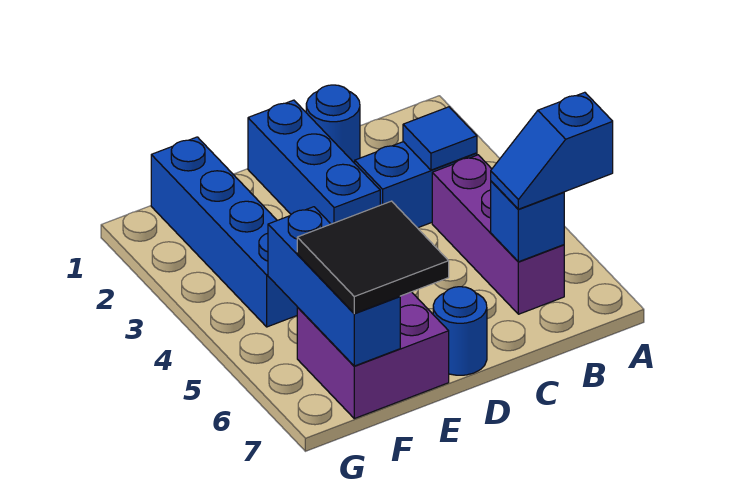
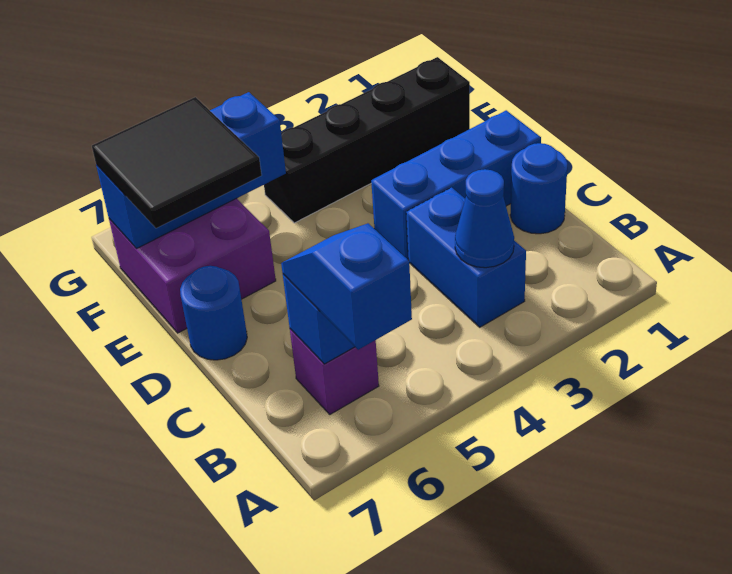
blue 1x1 tile [403,107,477,170] -> blue 1x1 cone [455,169,514,268]
purple 1x3 brick [432,155,564,314] -> purple 1x1 brick [290,329,379,414]
blue 1x4 brick [151,137,297,327] -> black 1x4 brick [264,57,470,223]

